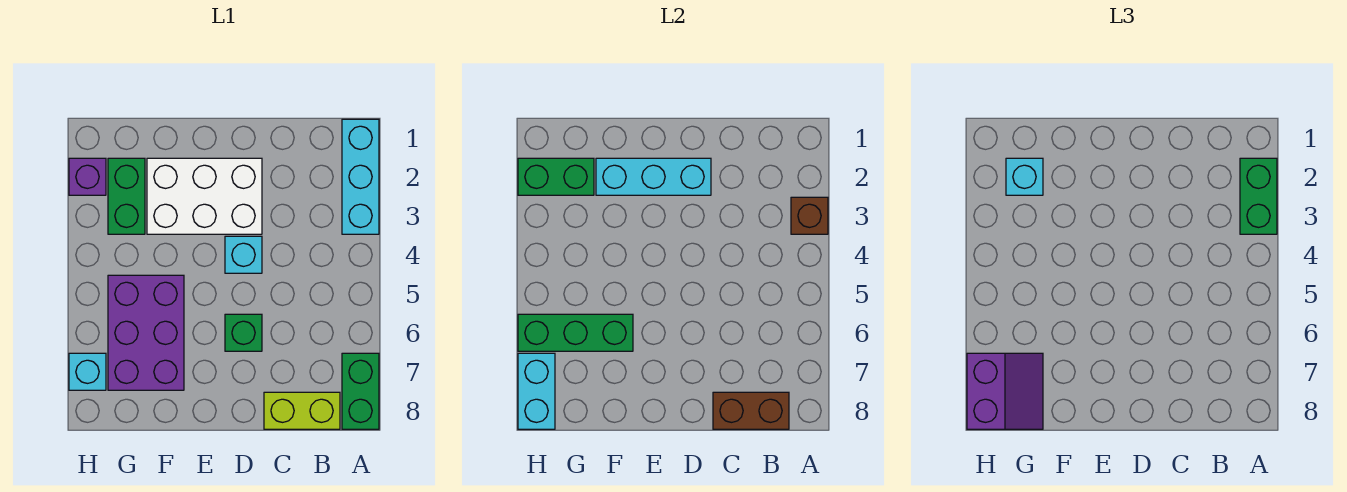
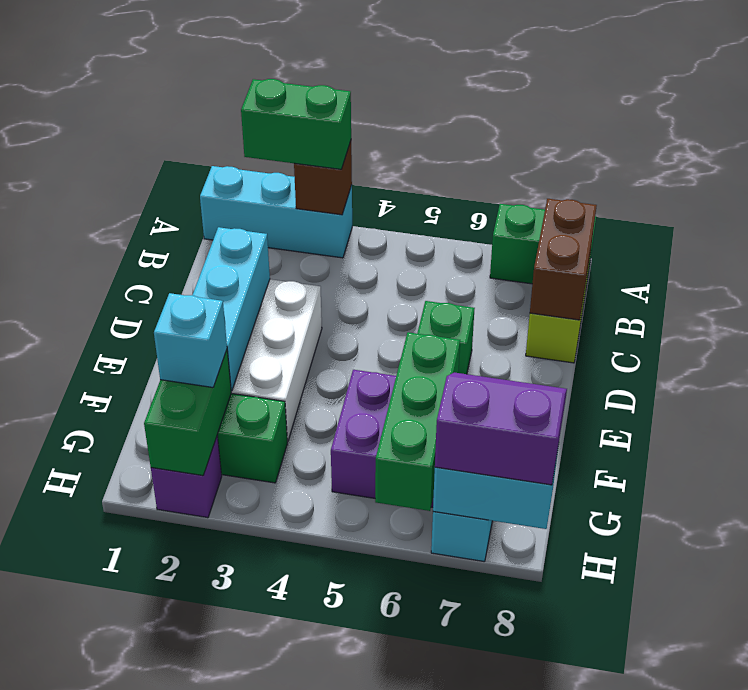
cyan 1x1 brick [225,236,262,273] -> none

